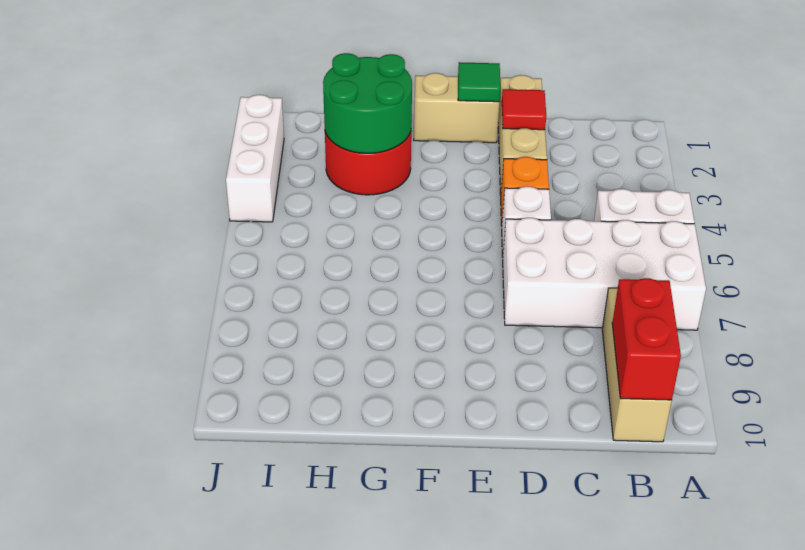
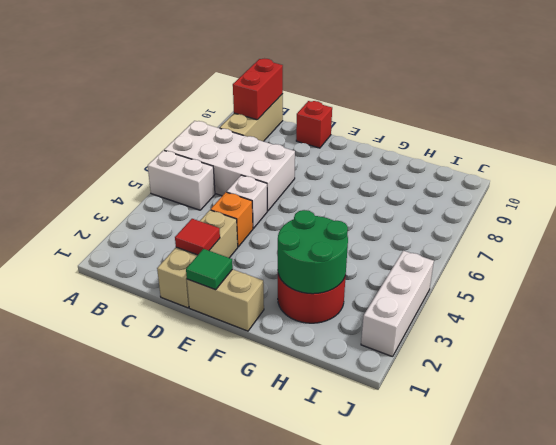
none -> red 1x1 brick [296,101,332,148]

